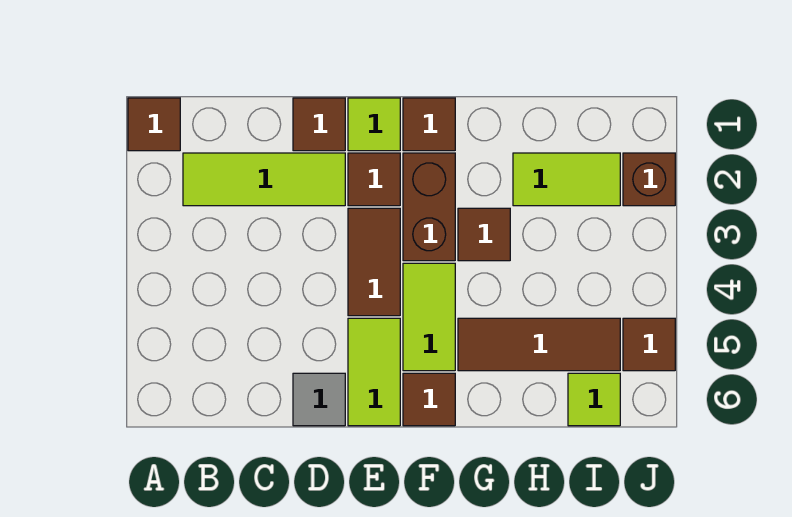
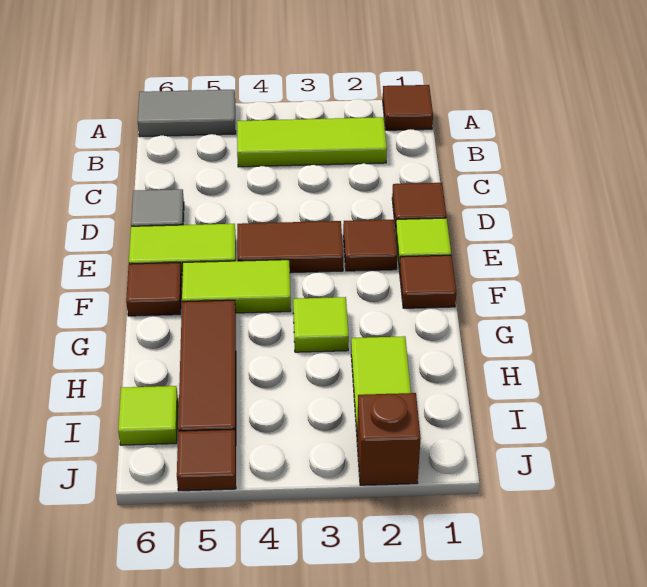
none -> grey 1x2 tile [138,90,236,137]
lime 1x3 tile [183,153,345,206] -> lime 1x3 tile turned to [237,117,387,167]
brown 1x2 brick [403,153,455,261] -> none
brown 1x1 tile [458,208,510,261] -> lime 1x1 tile [293,297,349,352]

